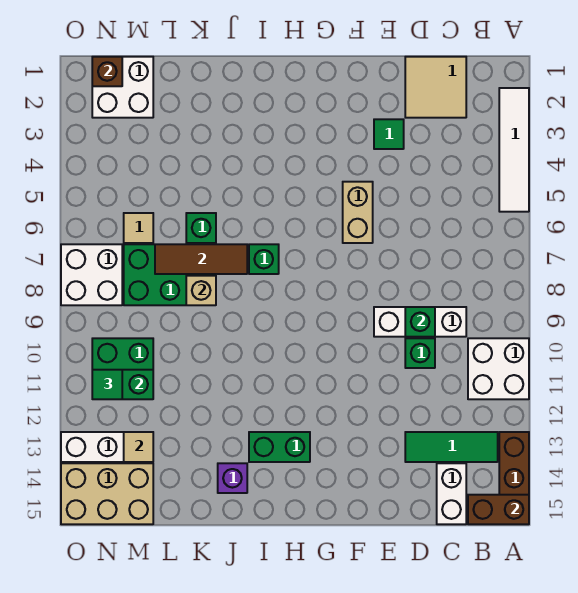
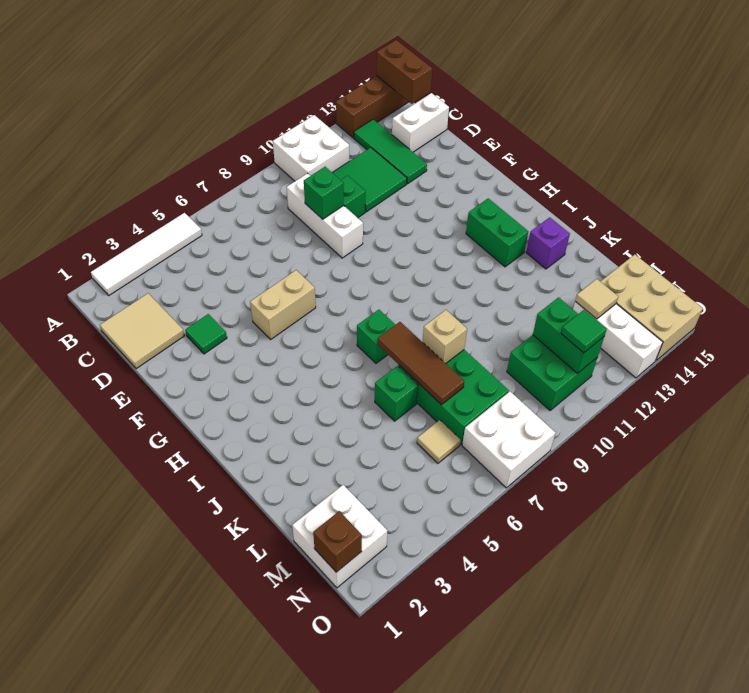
none -> green 2x2 tile [332,147,407,212]

